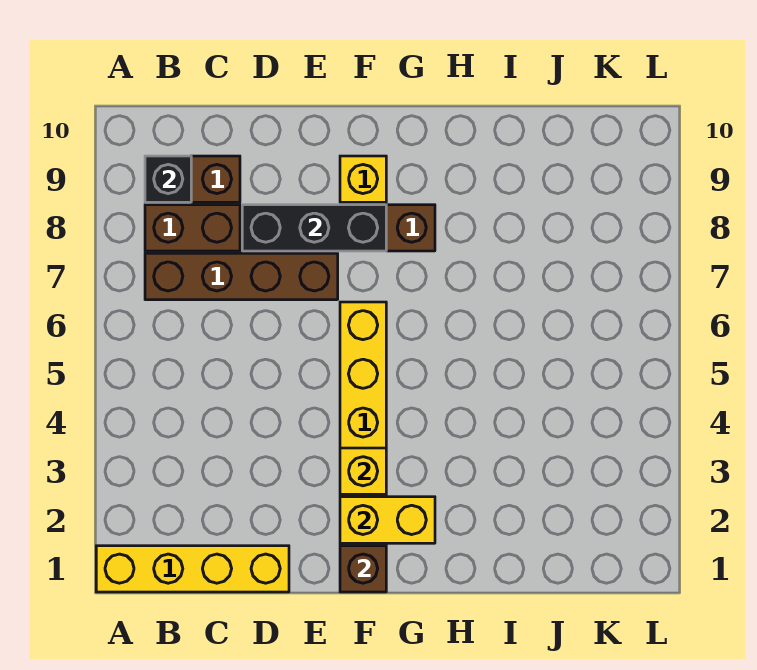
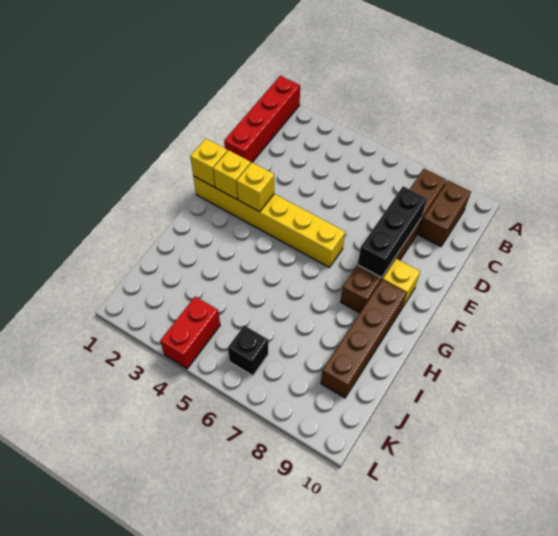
yellow 1x4 brick [96,546,289,592] -> red 1x4 brick [224,76,300,163]
brown 1x4 brick [145,253,338,300] -> brown 1x4 brick moved to [321,280,406,398]
black 1x1 brick [145,156,191,202] -> black 1x1 brick moved to [228,325,268,376]
brown 1x1 brick [340,546,386,592] -> yellow 1x1 brick [190,139,227,187]
yellow 1x2 brick [340,497,435,543] -> yellow 1x1 brick [213,150,251,199]
none -> red 1x2 brick [160,296,220,369]

